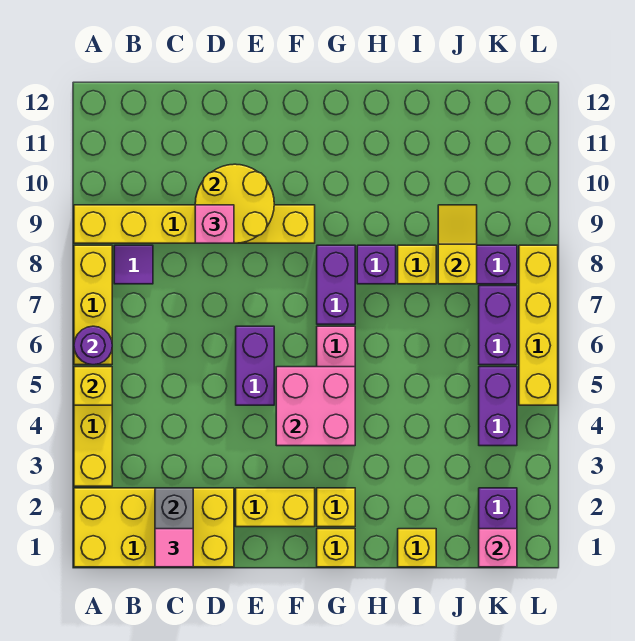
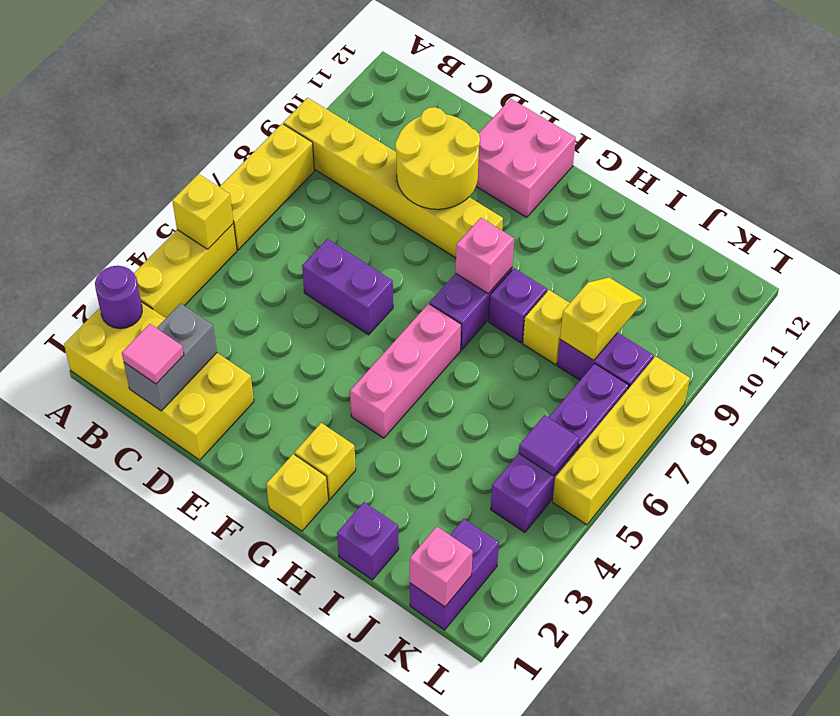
purple 1x1 round brick [74,326,112,365] -> purple 1x1 round brick moved to [95,266,142,329]
purple 1x1 tile [114,245,153,284] -> purple 1x1 tile moved to [519,415,579,476]
pink 1x1 brick [195,205,234,243] -> pink 1x1 brick moved to [456,218,514,294]
yellow 1x2 brick [236,488,315,527] -> none
purple 1x2 brick [236,326,274,405] -> purple 1x2 brick turned to [302,239,393,335]
pink 2x2 brick [276,367,355,446] -> pink 2x2 brick moved to [476,99,576,217]
yellow 1x1 brick [398,529,436,567] -> purple 1x1 brick [337,502,399,580]

